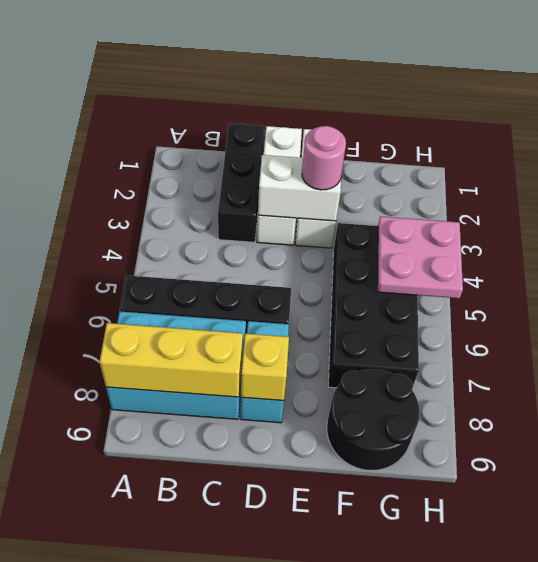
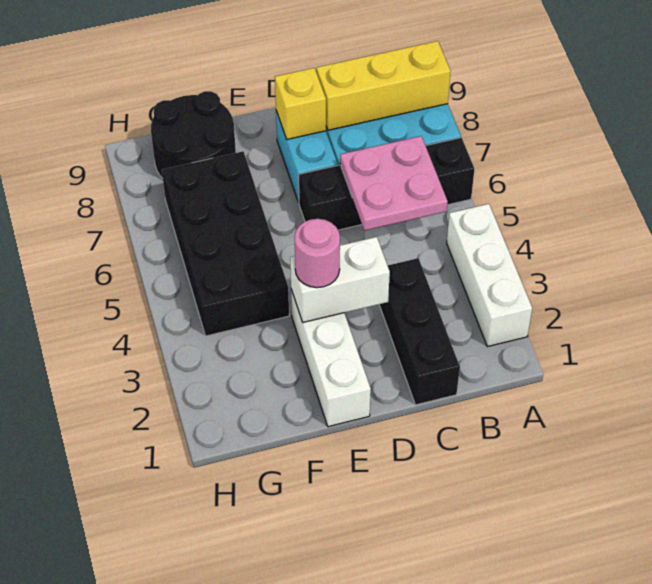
white 1x3 brick [257,126,302,245] -> white 1x3 brick moved to [447,204,532,347]
pink 2x2 plate [378,216,463,298] -> pink 2x2 plate moved to [340,136,448,230]

